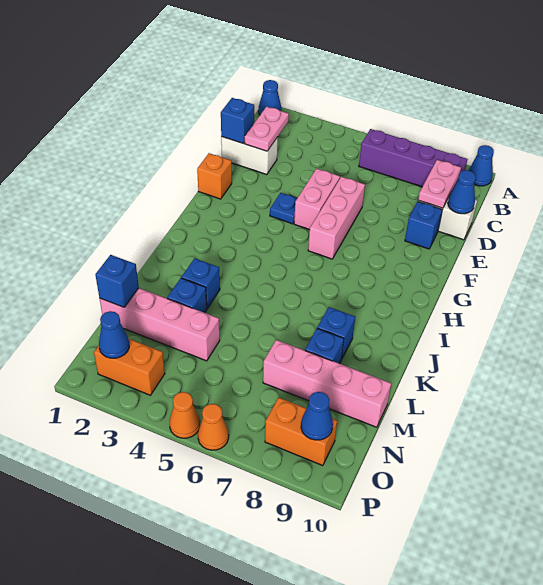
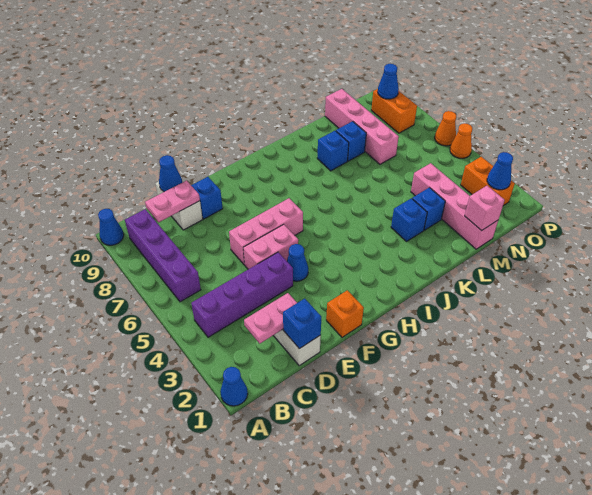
none -> purple 1x4 brick [191,252,293,337]
blue 1x1 plate [270,193,297,224] -> blue 1x1 cone [287,244,308,281]
blue 1x1 brick [95,255,139,307] -> pink 1x1 brick [465,186,505,231]

